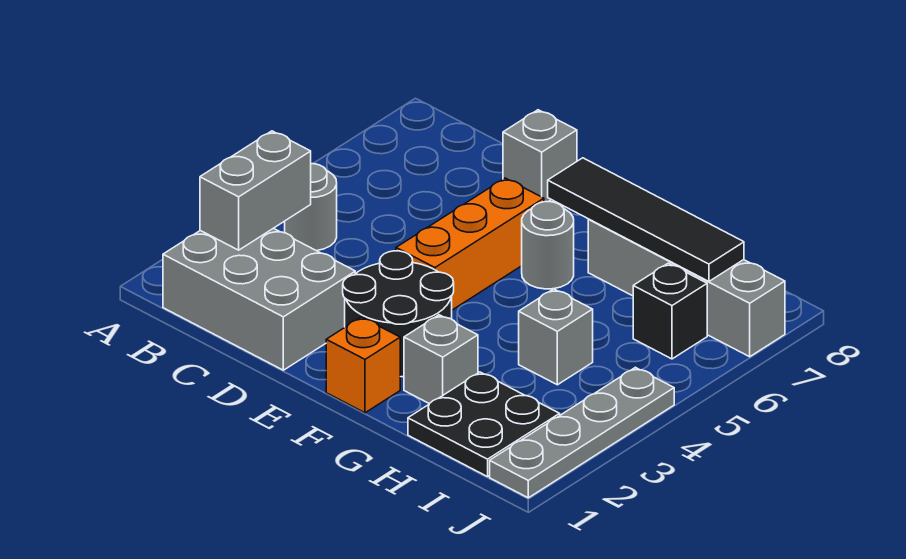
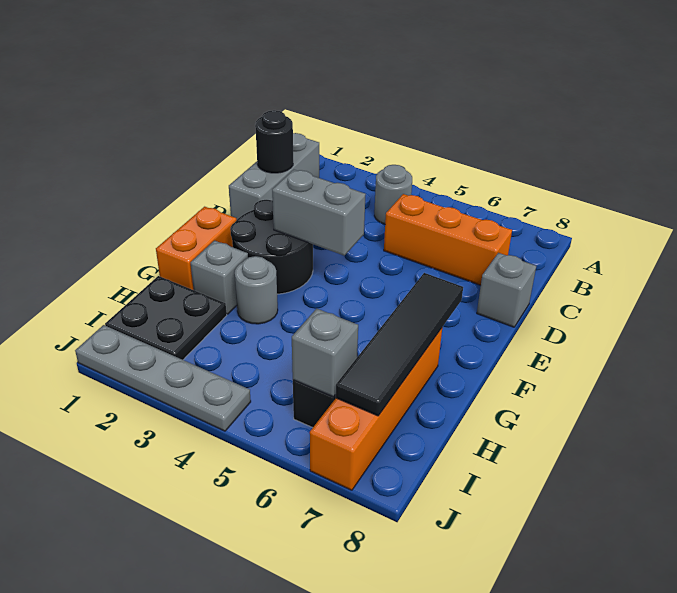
grey 2x3 brick [163,228,355,370] -> grey 1x3 brick [229,133,319,219]
grey 1x2 brick [200,131,311,250] -> grey 1x2 brick moved to [272,170,366,256]
none -> black 1x1 round brick [255,110,293,173]
orange 1x3 brick [396,178,544,310] -> orange 1x3 brick moved to [384,194,512,285]
orange 1x1 brick [326,317,400,413] -> orange 1x2 brick [156,207,237,290]
grey 1x1 round brick [522,202,574,289] -> grey 1x1 round brick moved to [235,256,278,324]
grey 1x4 brick [588,219,785,357] -> orange 1x4 brick [310,328,442,490]
grey 1x1 brick [519,289,593,385] -> grey 1x1 brick moved to [292,308,358,397]

